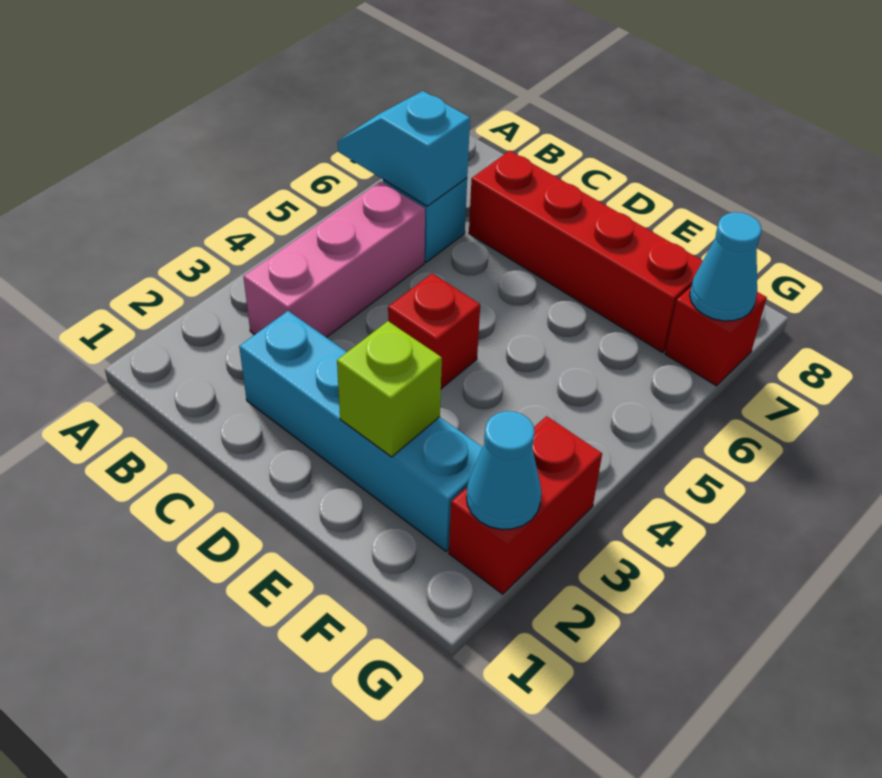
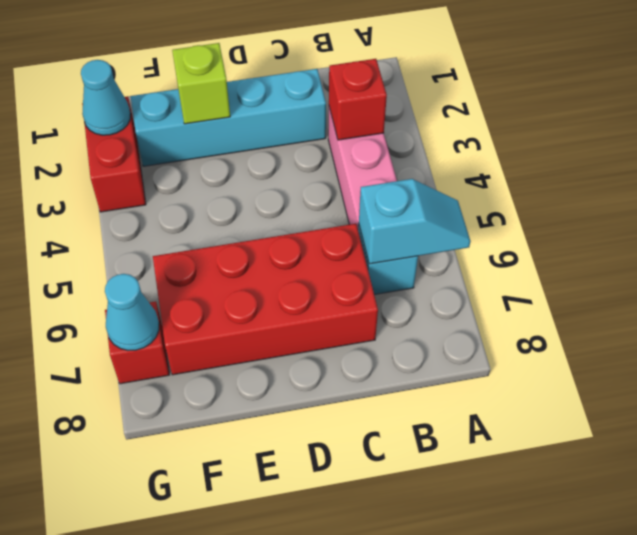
red 1x4 brick [469,151,703,352] -> red 2x4 brick [153,224,378,375]
red 1x1 brick [388,274,480,389] -> red 1x1 brick moved to [329,59,387,140]

